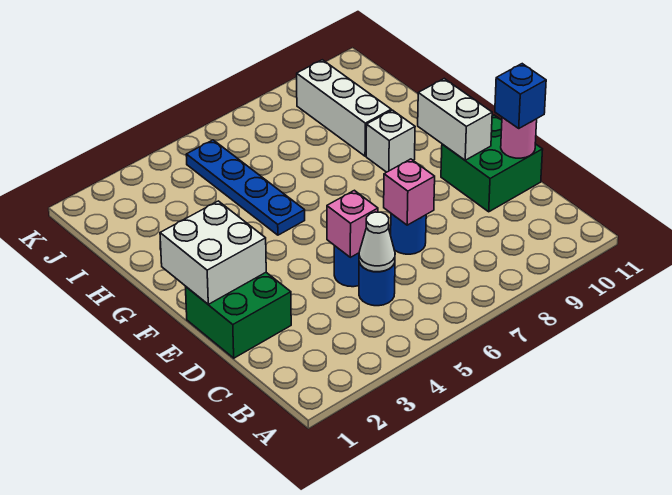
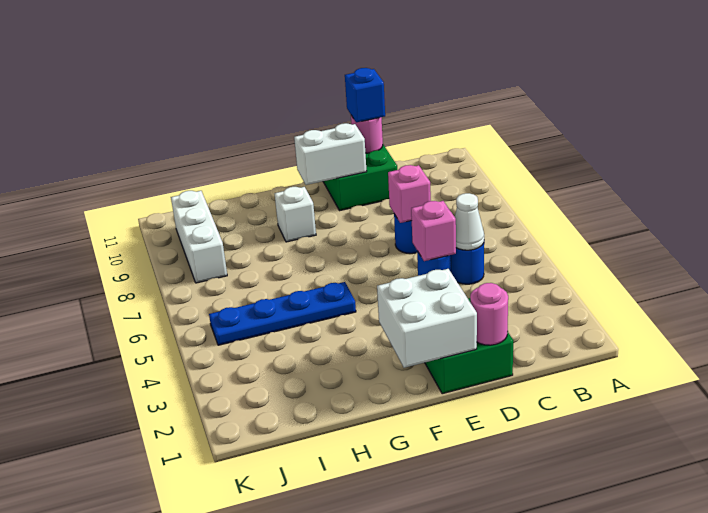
none -> pink 1x1 round brick [470,283,508,345]
white 1x3 brick [297,60,391,156] -> white 1x3 brick turned to [171,191,227,283]

